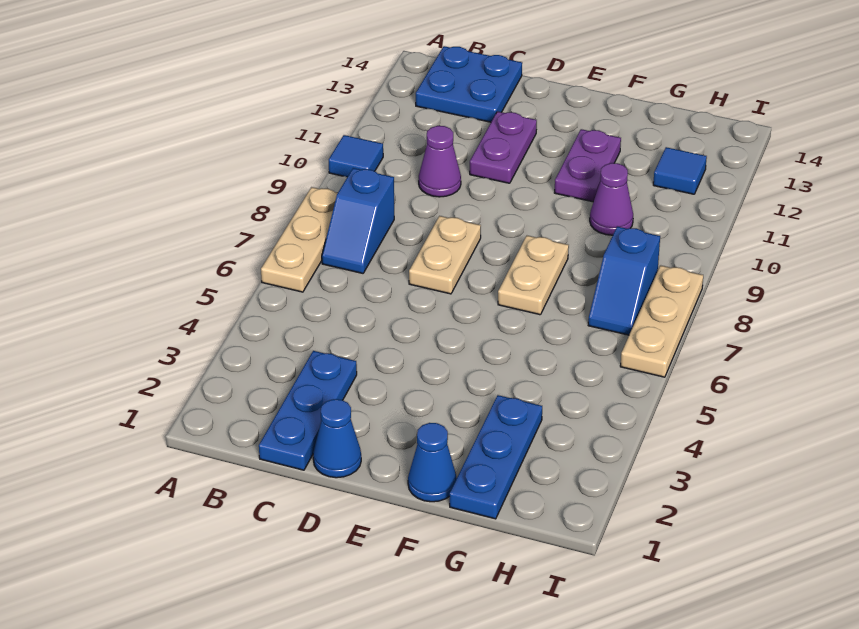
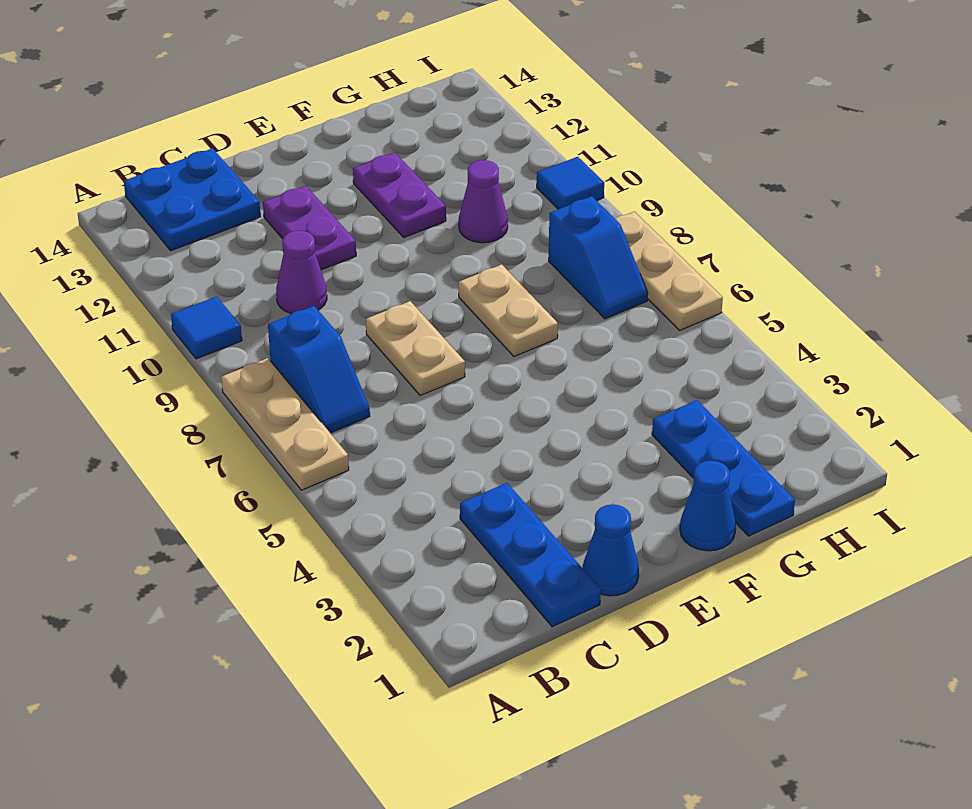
blue 1x1 tile [653,147,707,194] -> blue 1x1 tile moved to [537,157,604,209]

